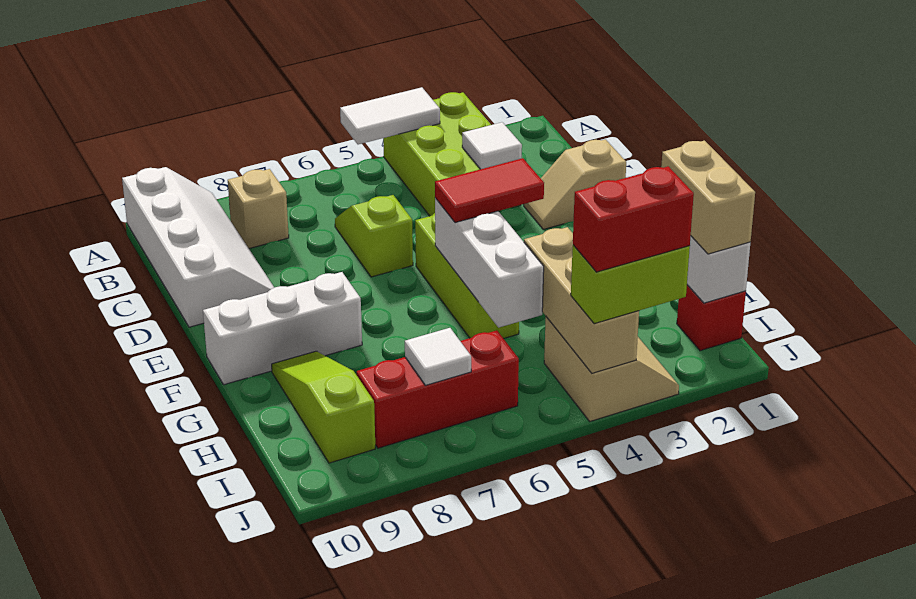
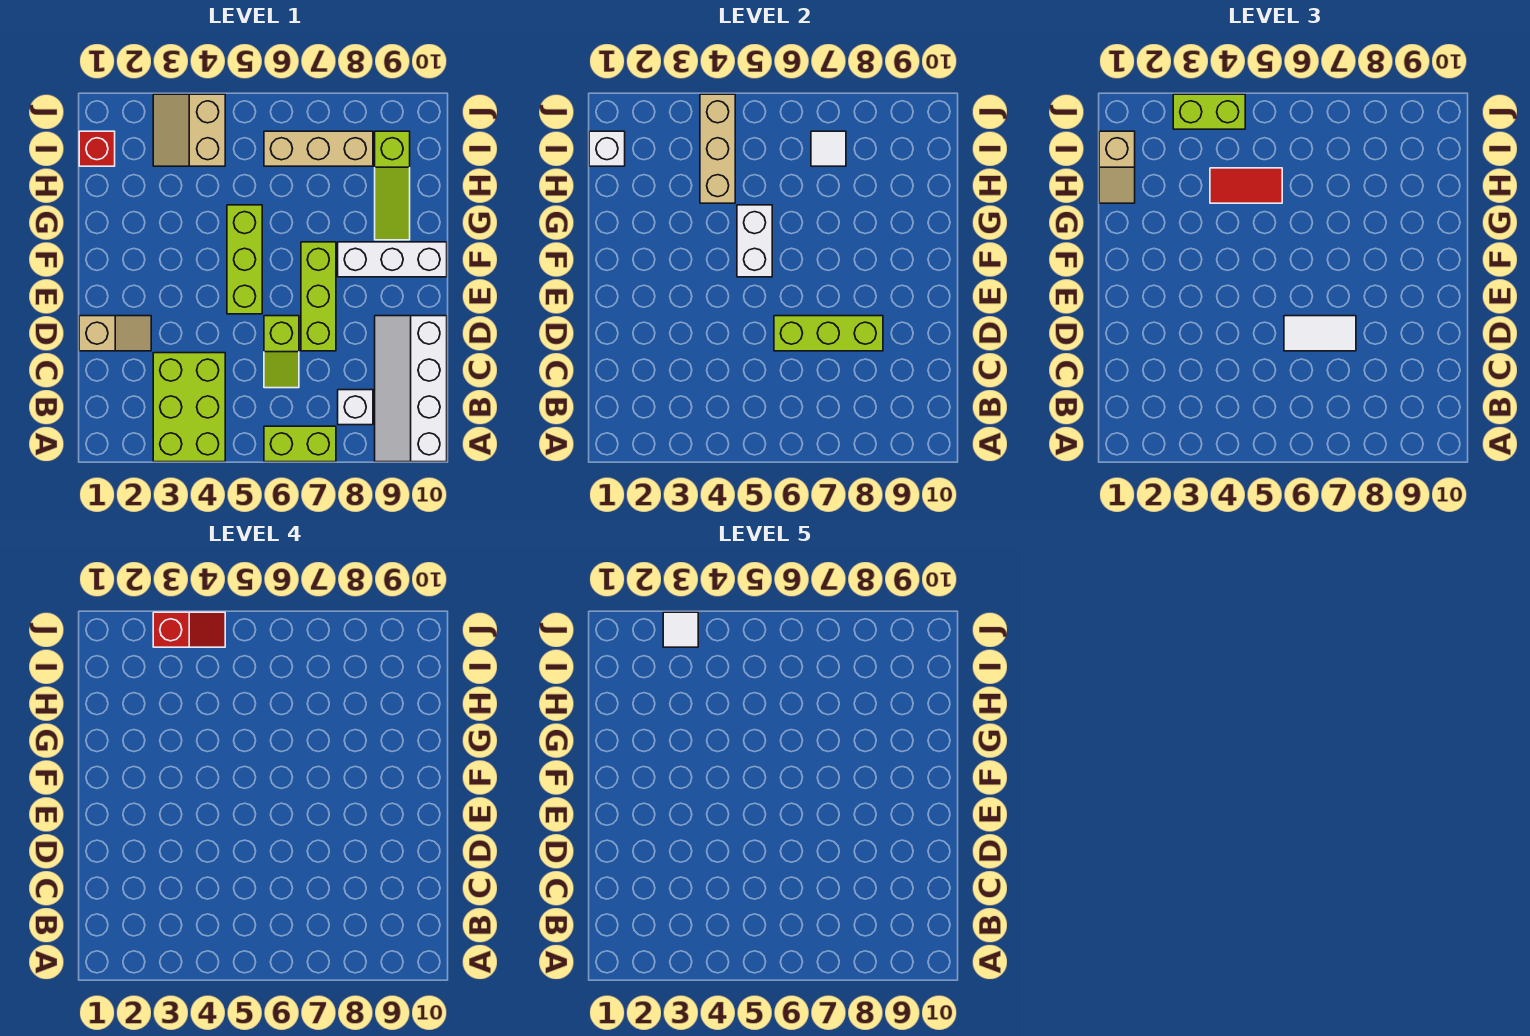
white 1x2 tile [340,87,440,144] -> white 1x2 tile moved to [1284,316,1356,351]
none -> lime 1x2 brick [264,426,336,462]
tan 1x1 brick [228,169,289,249] -> white 1x1 brick [338,390,373,425]
white 1x1 tile [462,122,522,169] -> white 1x1 tile moved to [663,612,698,647]
none -> lime 1x3 brick [774,316,883,351]
none -> lime 1x3 brick [301,242,336,351]
red 1x2 tile [435,158,544,223] -> red 1x2 tile moved to [1210,168,1282,203]
white 1x3 brick [435,198,544,328] -> white 1x2 brick [737,205,772,277]
tan 1x2 brick [661,141,755,254] -> tan 1x2 slope [1099,131,1135,203]
red 1x3 brick [357,330,519,448] -> tan 1x3 brick [264,131,373,166]
red 1x2 brick [573,166,694,272] -> red 1x2 slope [153,612,225,647]

